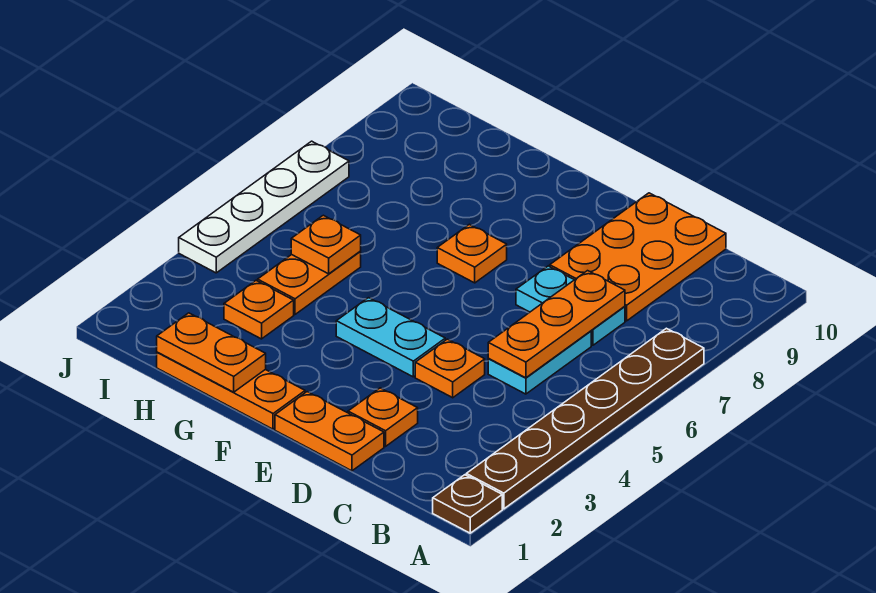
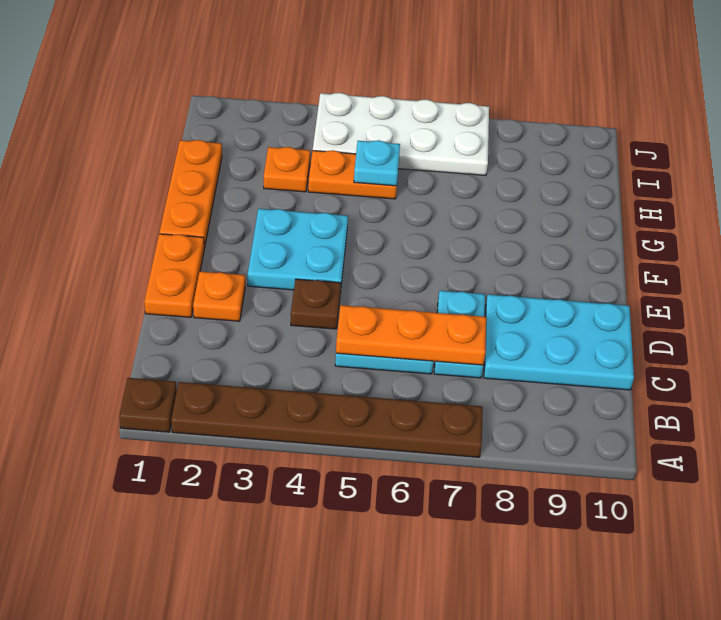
orange 2x3 plate [550,193,726,321] -> cyan 2x3 plate [484,294,634,390]
orange 1x1 plate [415,339,485,398] -> brown 1x1 plate [291,279,341,329]
cyan 1x2 plate [336,298,445,377] -> cyan 2x2 plate [248,209,348,293]
orange 1x1 plate [437,224,507,283] -> none
orange 1x2 plate [157,313,266,392] -> none
orange 1x1 plate [291,215,361,274] -> cyan 1x1 plate [354,140,400,186]
white 1x4 plate [179,141,349,273] -> white 2x4 plate [313,93,489,175]

